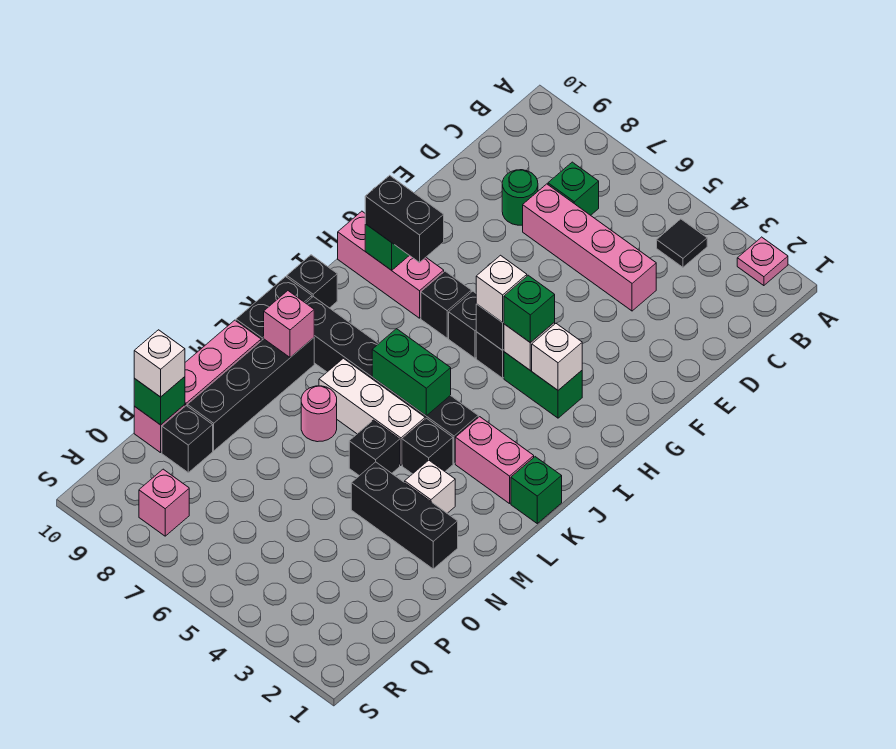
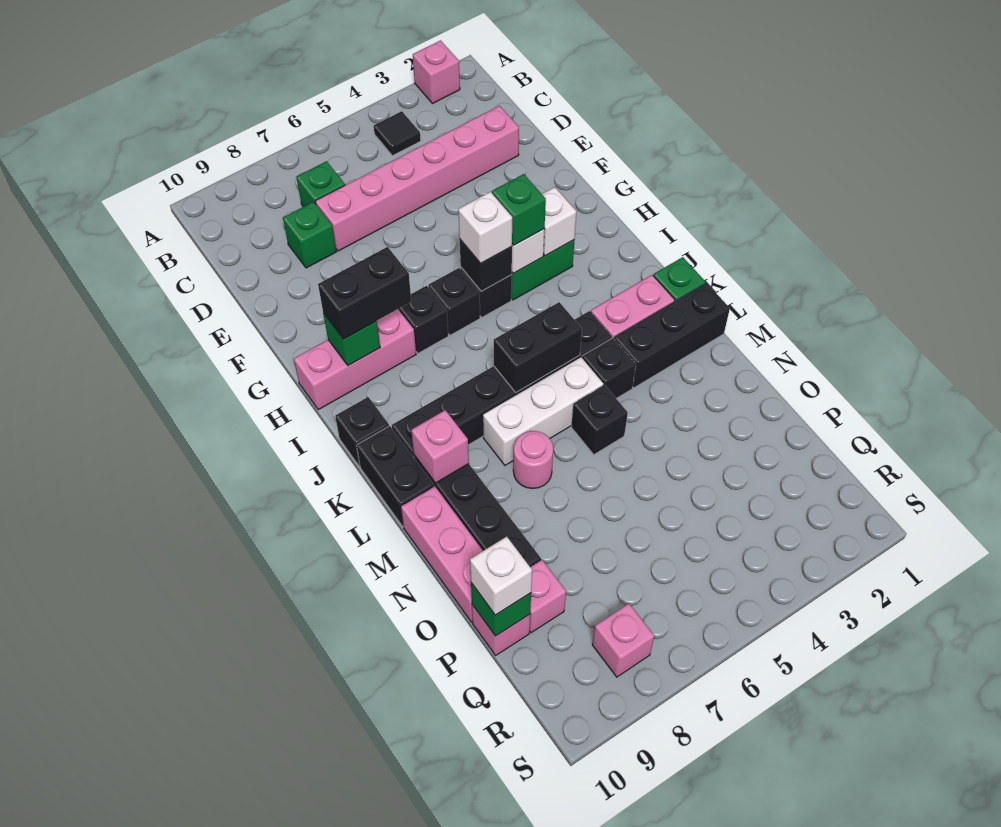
pink 1x1 plate [737,237,788,286] -> pink 1x1 brick [413,41,460,104]
pink 1x4 brick [523,184,656,311] -> pink 1x6 brick [315,106,519,251]
green 1x1 round brick [502,170,538,225] -> green 1x1 brick [283,202,336,268]
green 1x2 brick [372,329,451,416] -> black 1x2 brick [494,302,582,393]
white 1x1 brick [405,460,455,513] -> none
black 1x3 brick [351,462,458,569] -> black 1x3 brick moved to [614,283,730,388]
black 1x1 brick [162,406,213,472] -> pink 1x1 brick [530,560,566,633]

